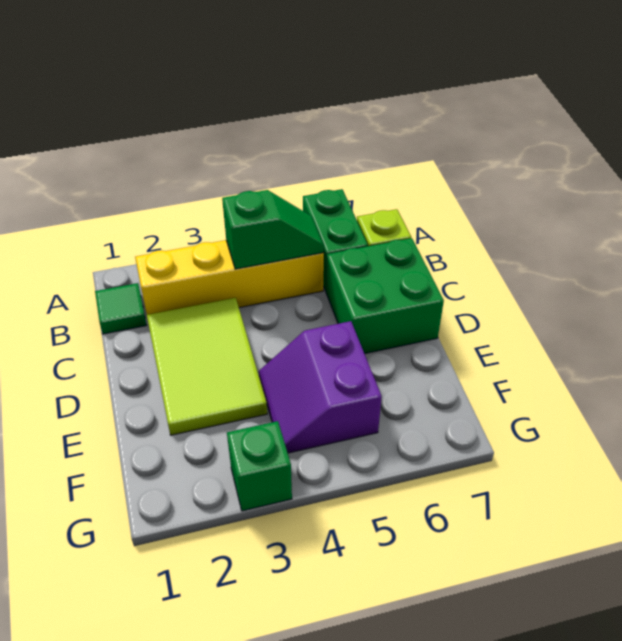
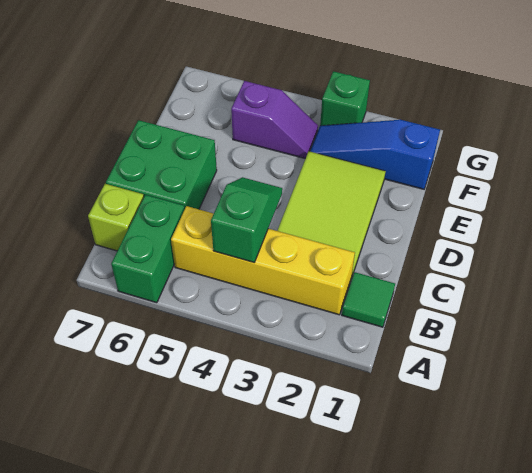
green 1x2 slope [222,190,324,269] -> green 1x2 slope turned to [211,177,282,263]
purple 2x2 slope [259,321,382,453] -> purple 1x2 slope [231,81,318,159]
none -> blue 1x3 slope [310,120,440,189]

